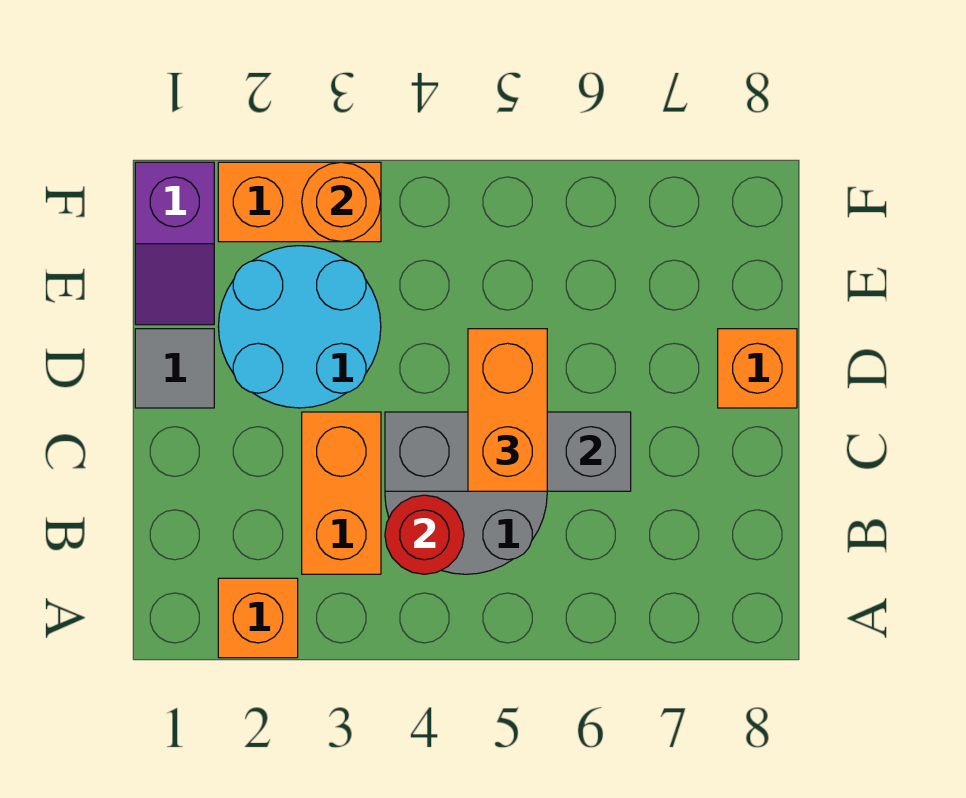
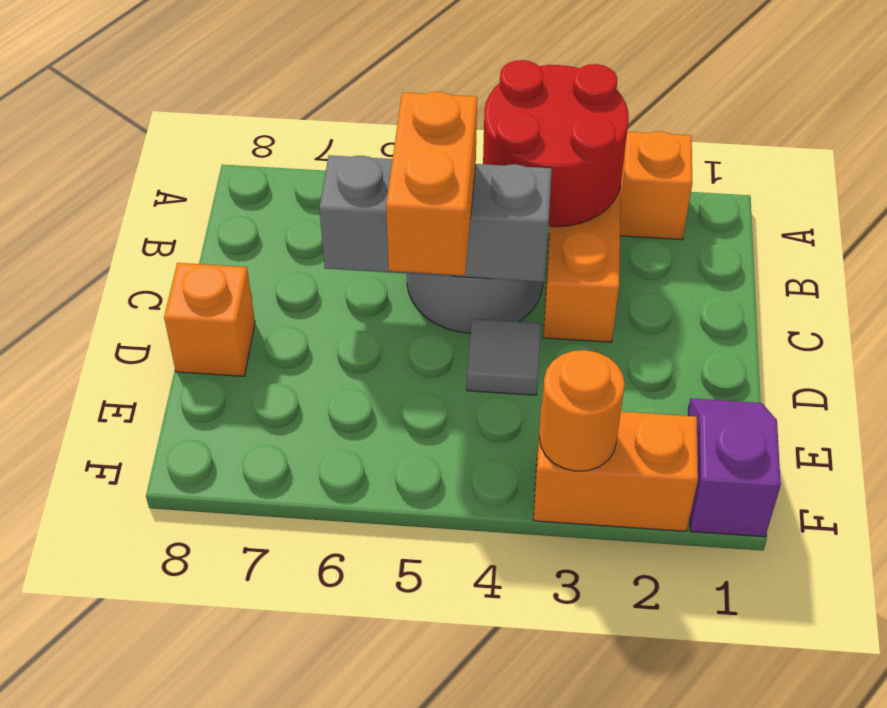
red 1x1 round brick [385,495,464,574] -> red 2x2 round brick [483,60,629,227]
grey 1x1 tile [135,329,214,408] -> grey 1x1 tile moved to [467,319,541,395]
cyan 2x2 round brick [218,246,381,408] -> none

